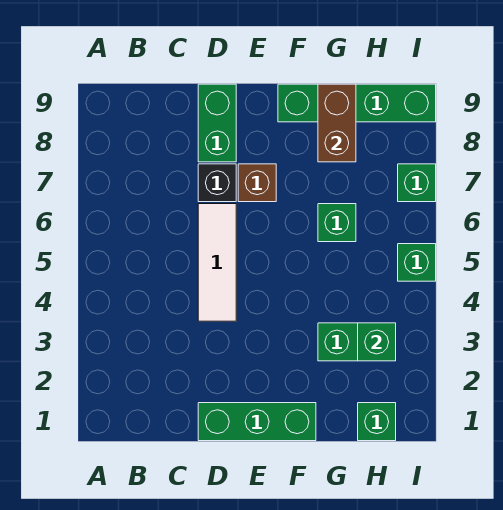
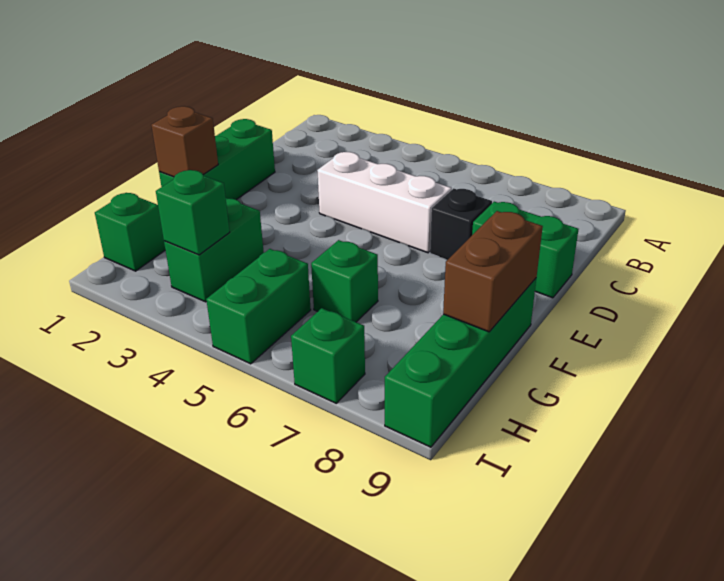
white 1x3 tile [198,204,236,321] -> white 1x3 brick [317,152,452,253]
brown 1x1 brick [238,164,276,202] -> brown 1x1 brick moved to [151,106,218,177]
brown 1x2 brick [318,84,356,162] -> brown 1x2 brick turned to [443,211,543,332]
green 1x1 brick [398,244,436,281] -> green 1x2 brick [206,249,311,364]

